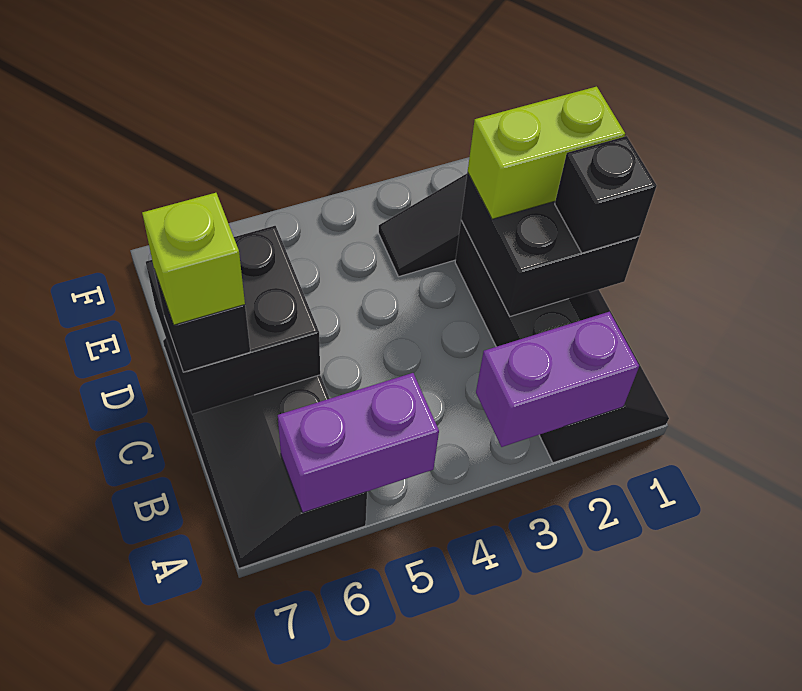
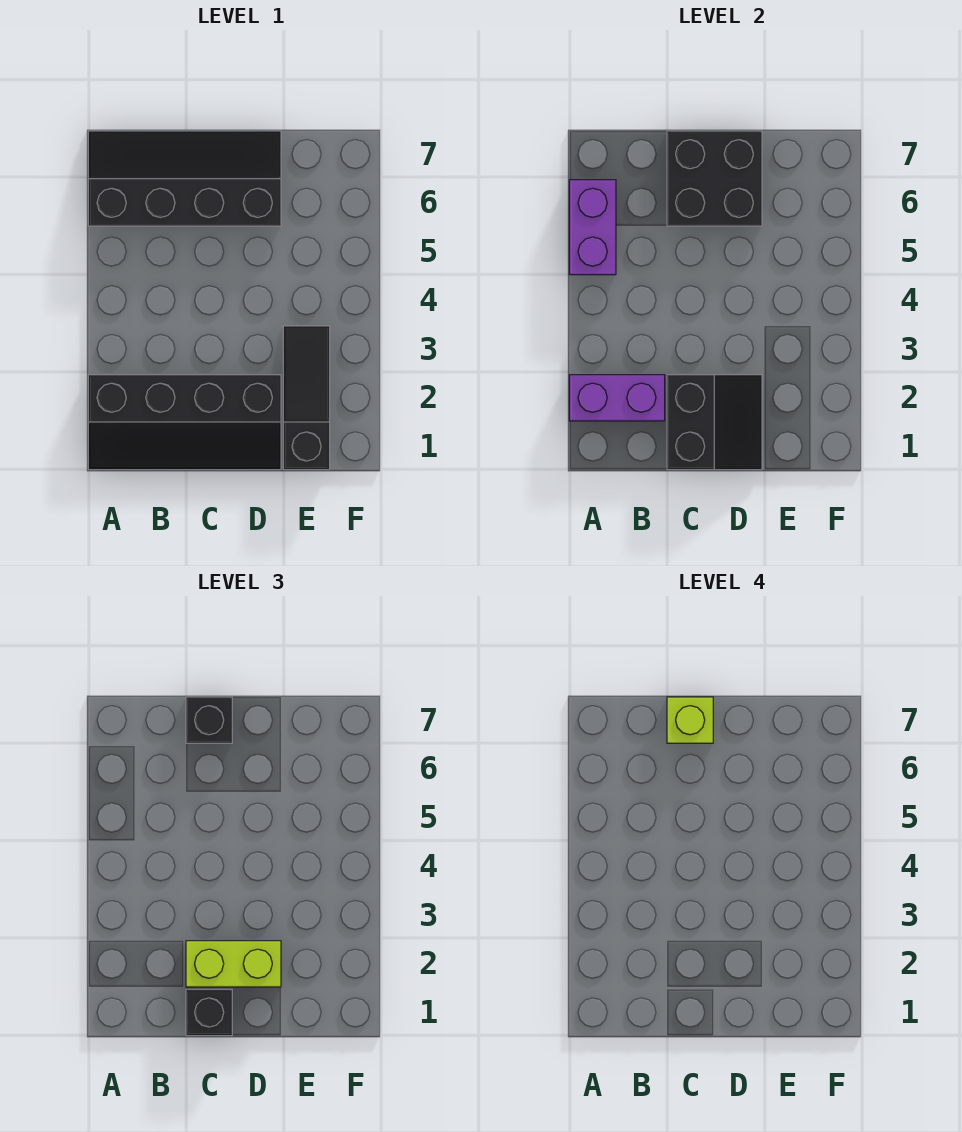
purple 1x2 brick [476,312,639,447] -> purple 1x2 brick turned to [569,375,665,421]
black 2x2 brick [461,173,639,316] -> black 2x2 slope [667,375,762,470]
lime 1x2 brick [468,87,625,219] -> lime 1x2 brick turned to [186,941,281,987]

